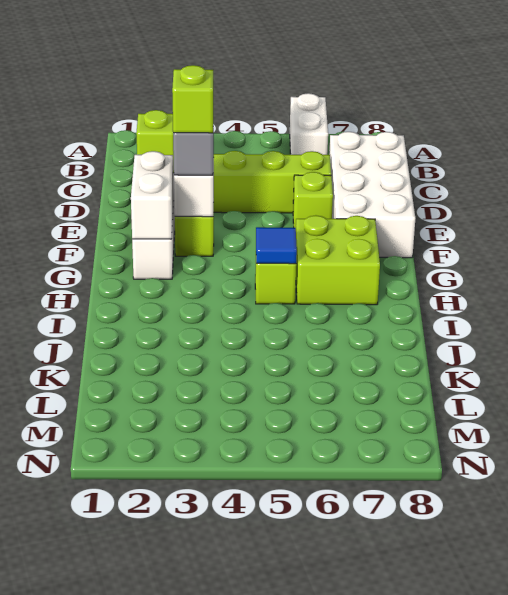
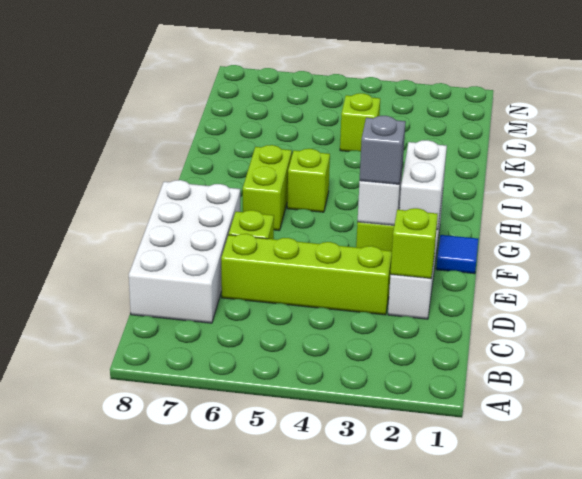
white 1x2 brick [290,93,328,155] -> none
lime 1x1 brick [172,65,213,133] -> lime 1x1 brick moved to [340,93,380,152]
lime 2x2 brick [296,215,380,305] -> lime 1x2 brick [243,145,292,230]
blue 1x1 tile [256,227,297,264] -> blue 1x1 tile moved to [436,235,478,274]

